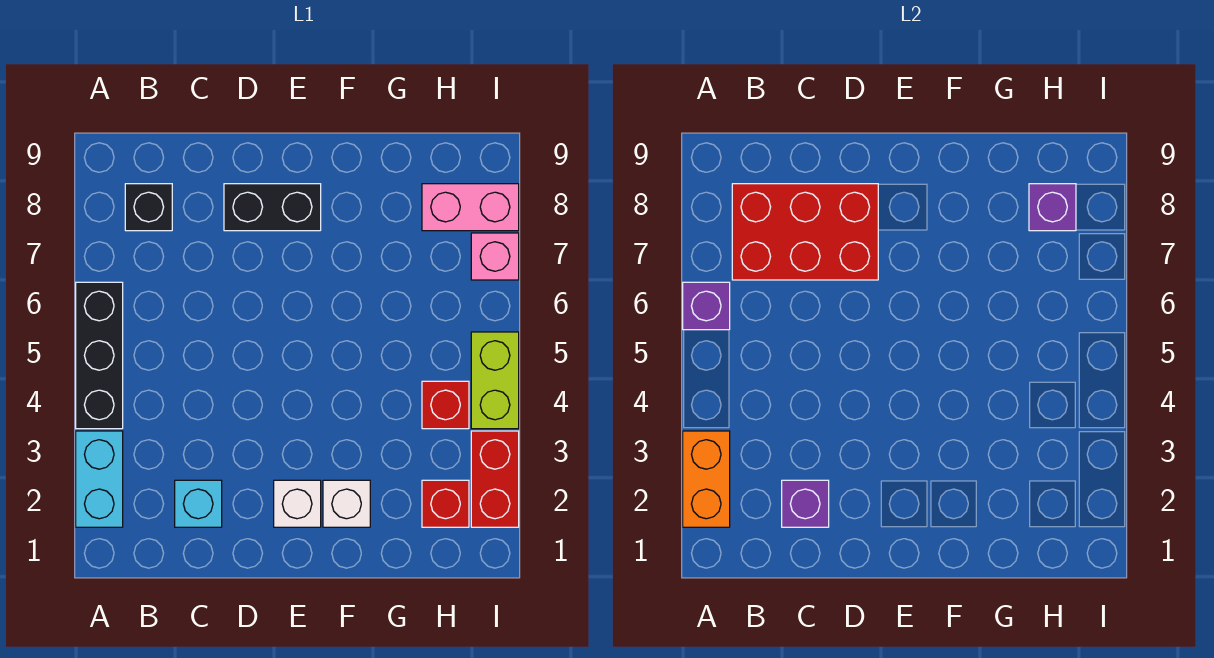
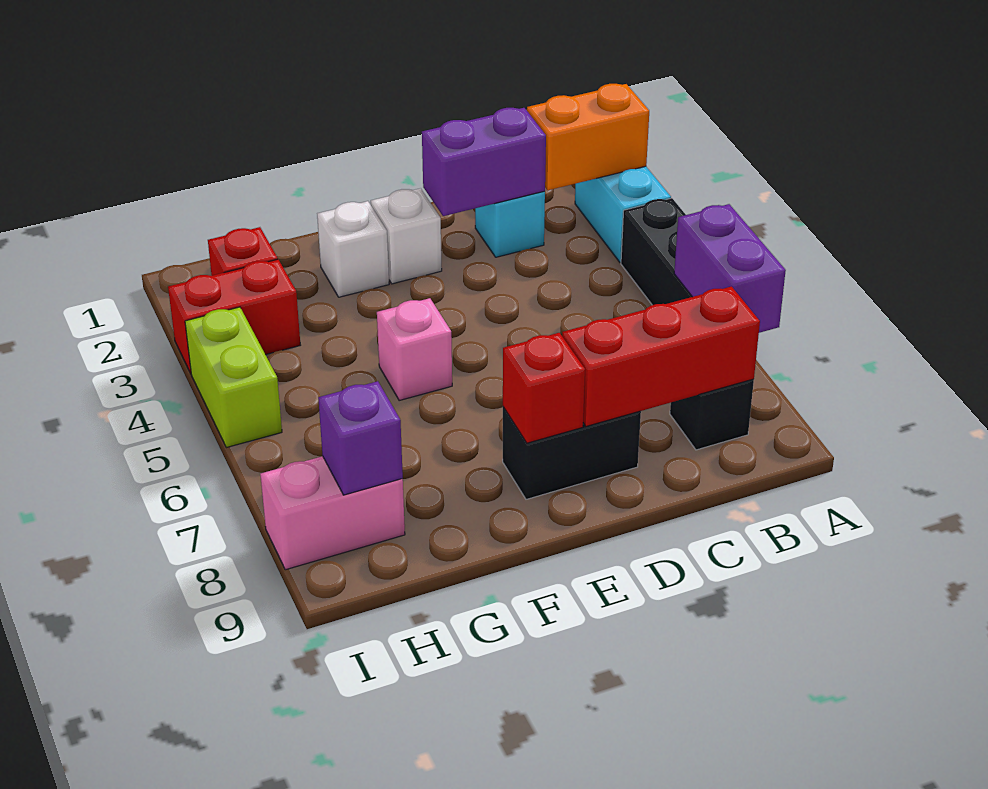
orange 1x2 brick [683,431,730,527] -> orange 1x2 brick turned to [527,84,649,190]
purple 1x1 brick [683,282,730,330] -> purple 1x2 brick [674,204,786,333]
red 2x3 brick [732,184,878,280] -> red 1x3 brick [562,287,760,426]
purple 1x1 brick [782,480,829,527] -> purple 1x2 brick [422,108,546,216]
red 1x1 brick [422,381,469,429] -> red 1x1 brick moved to [503,333,585,443]
red 1x2 brick [471,431,519,527] -> red 1x2 brick turned to [168,259,300,373]
pink 1x1 brick [471,233,519,280] -> pink 1x1 brick moved to [377,298,452,400]

